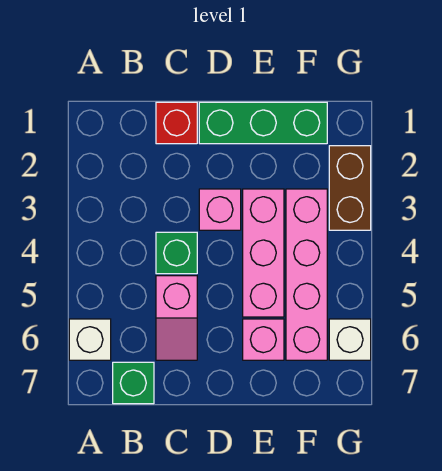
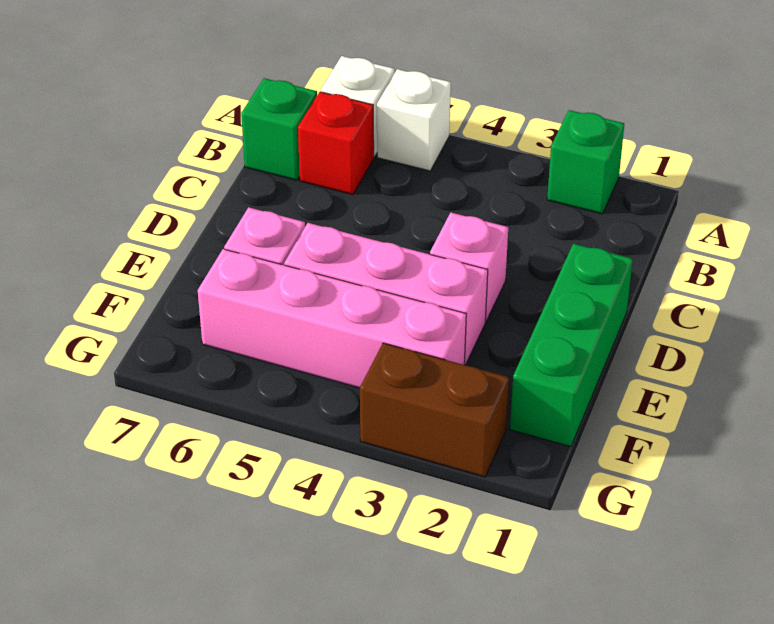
red 1x1 brick [156,102,197,144] -> red 1x1 brick moved to [298,92,374,195]
green 1x1 brick [156,232,197,274] -> green 1x1 brick moved to [547,110,624,214]
pink 1x2 slope [156,276,197,360] -> none
white 1x1 brick [329,319,371,360] -> white 1x1 brick moved to [377,69,451,171]

